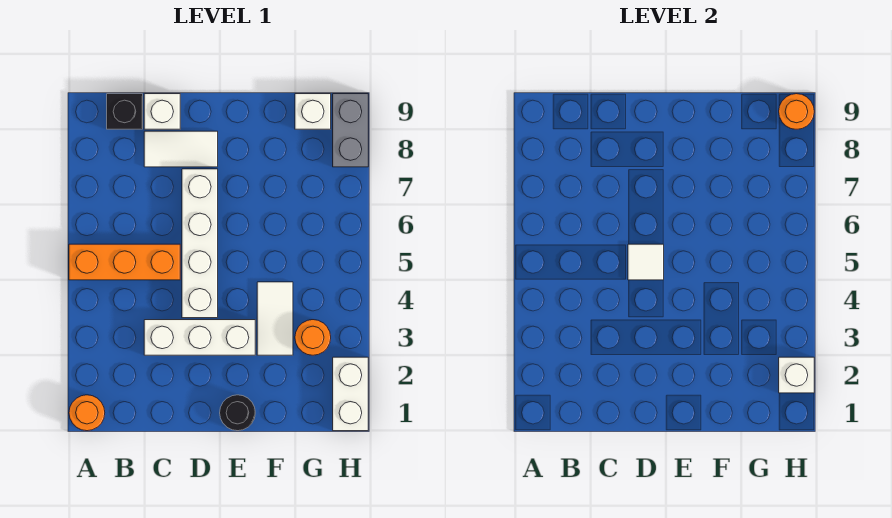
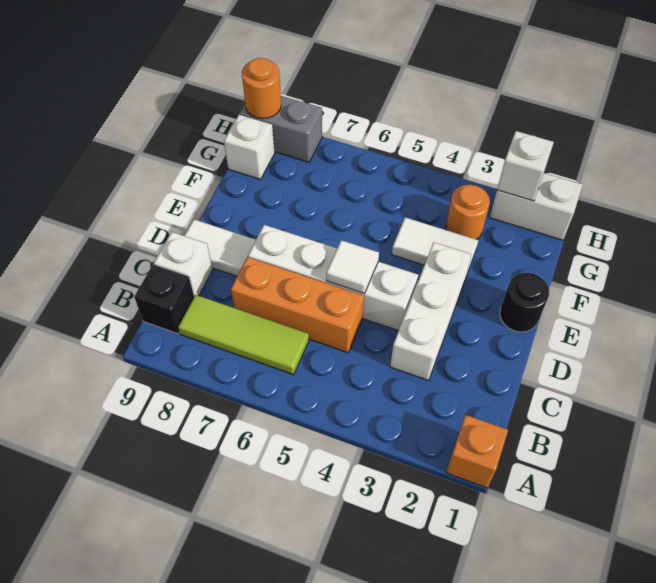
orange 1x1 round brick [69,395,105,431] -> orange 1x1 brick [446,415,508,488]
orange 1x3 brick [69,244,180,280] -> orange 1x3 brick turned to [231,257,364,353]
none -> lime 1x3 tile [178,295,309,375]
white 1x2 tile [144,131,218,167] -> white 1x2 tile turned to [184,220,256,276]

